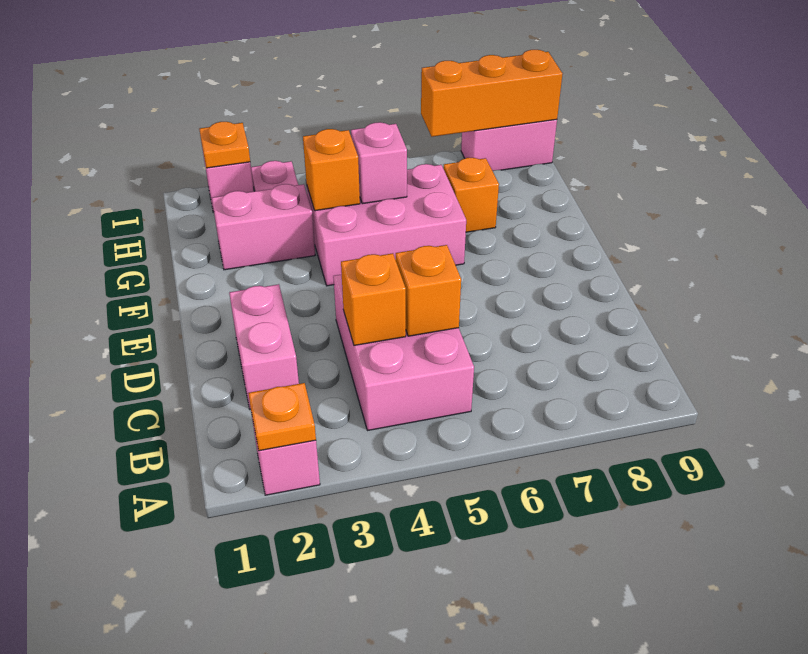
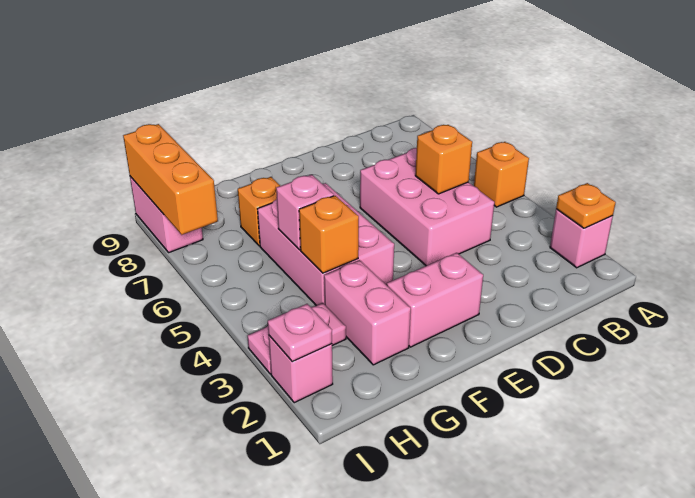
pink 2x3 brick [333,274,474,431] -> pink 2x3 brick turned to [360,148,494,266]
pink 1x2 brick [229,284,299,409] -> pink 1x2 brick moved to [387,253,483,347]
orange 1x1 brick [341,253,406,345] -> orange 1x1 brick moved to [474,142,529,207]
orange 1x1 plate [199,122,250,168] -> pink 1x1 plate [268,304,332,361]

